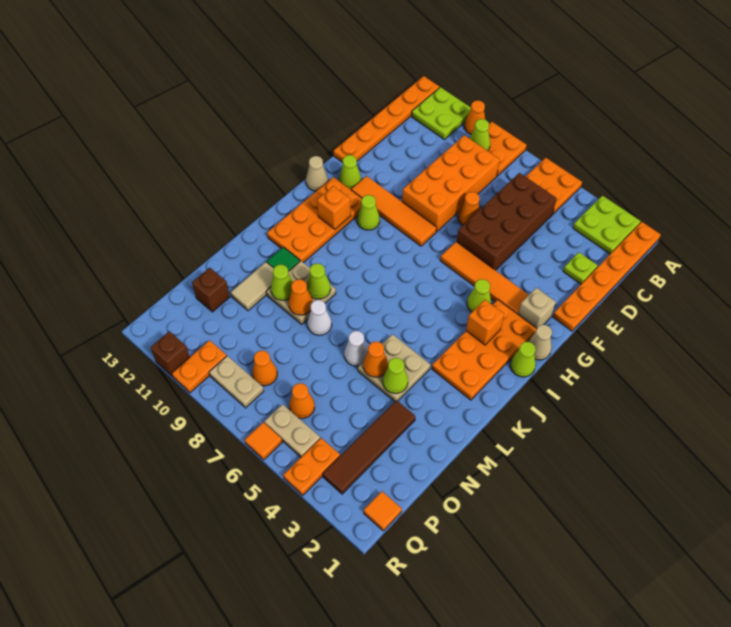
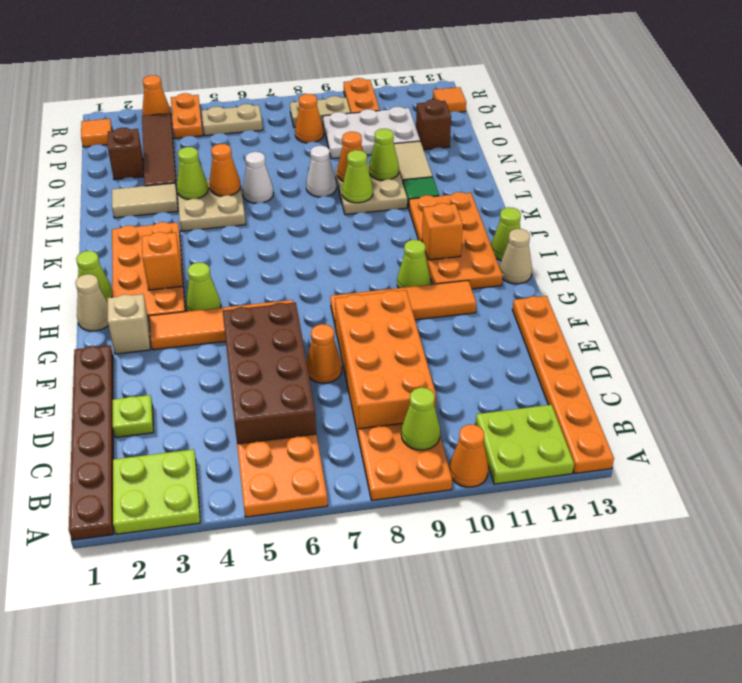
orange 1x6 plate [553,222,661,331] -> brown 1x6 plate [69,345,114,540]
lime 1x1 cone [339,155,361,190] -> lime 1x1 cone moved to [491,207,521,261]
none -> tan 1x2 tile [112,183,178,218]
none -> white 2x3 plate [323,107,420,159]
orange 1x1 cone [289,383,315,418] -> orange 1x1 cone moved to [142,75,171,116]
orange 1x1 tile [245,422,282,460] -> orange 1x1 tile moved to [433,87,466,112]
brown 1x1 brick [150,331,190,377] -> brown 1x1 brick moved to [108,128,144,180]

